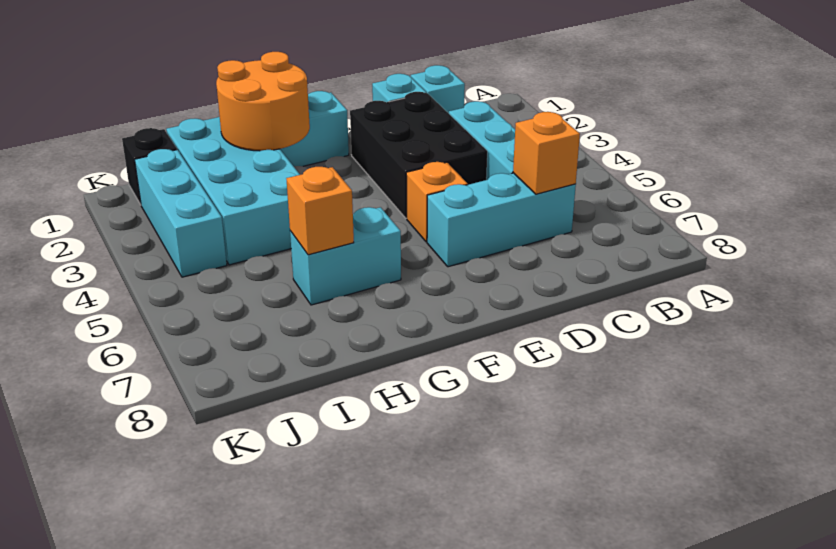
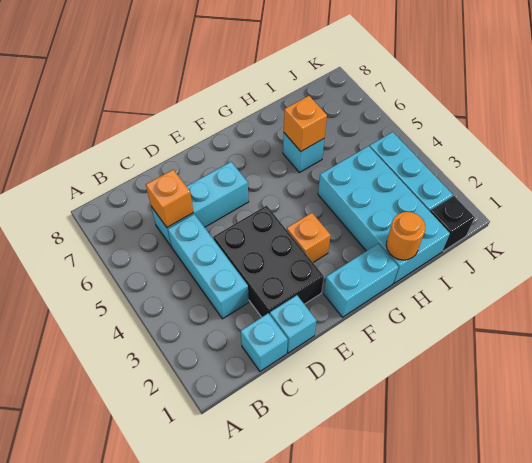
orange 1x1 brick [406,162,468,242] -> orange 1x1 brick moved to [287,213,331,262]
orange 2x2 round brick [216,52,310,151] -> orange 1x1 round brick [386,212,425,260]
cyan 1x2 brick [290,207,401,305] -> cyan 1x1 brick [283,133,324,173]

